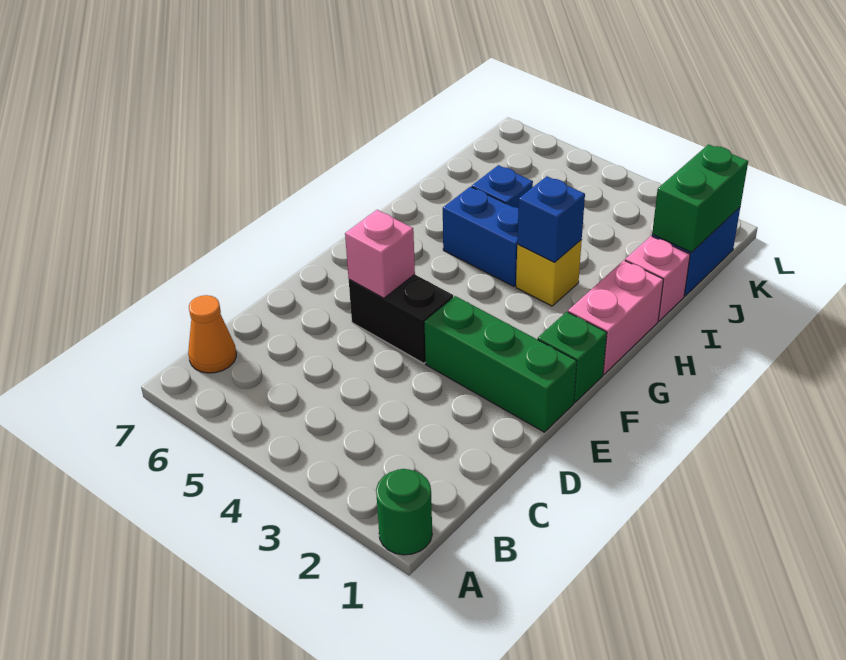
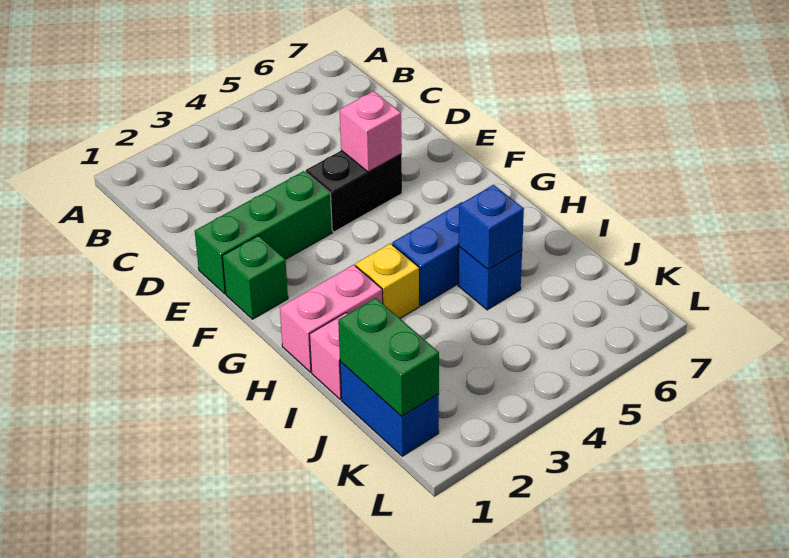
green 1x1 round brick [376,469,432,555] -> none
orange 1x1 cone [188,295,236,373] -> none
pink 1x2 brick [568,260,664,374] -> pink 1x2 brick turned to [280,265,383,372]
blue 1x1 brick [517,176,585,262] -> blue 1x1 brick moved to [459,185,524,270]

